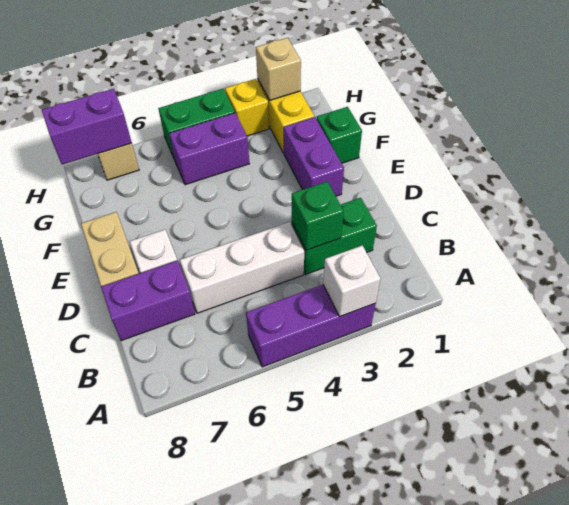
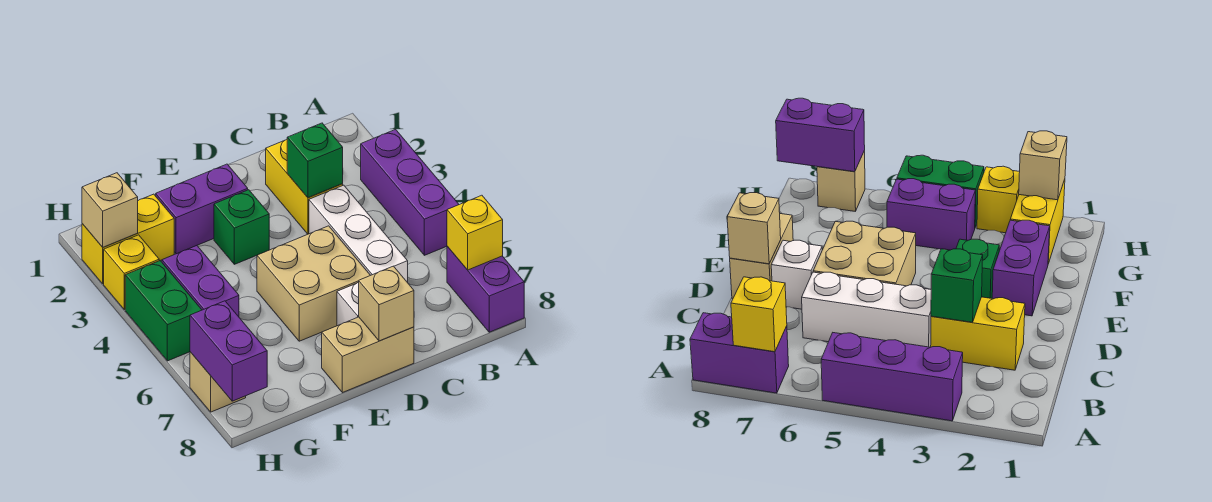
white 1x1 brick [323,245,381,317] -> none
none -> yellow 1x1 brick [447,195,503,270]
green 1x2 brick [292,198,377,274] -> yellow 1x2 brick [266,139,343,234]
purple 1x2 brick [101,260,195,341] -> purple 1x2 brick moved to [447,247,524,332]
none -> tan 2x2 brick [257,226,370,341]
none -> tan 1x1 brick [359,266,414,341]
green 1x1 brick [317,107,362,163] -> green 1x1 brick moved to [214,190,269,264]

